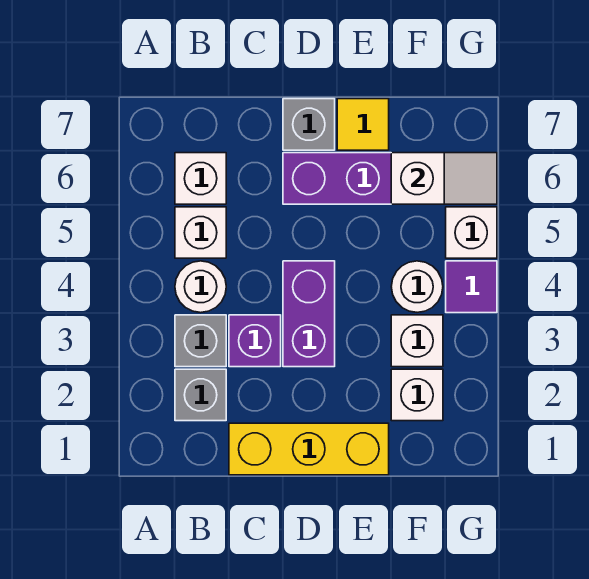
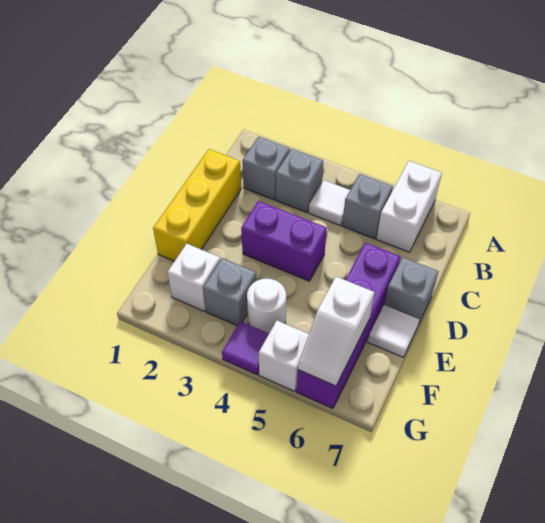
white 1x1 round brick [175,261,226,313] -> white 1x1 tile [309,180,350,225]
white 1x1 brick [175,207,226,258] -> grey 1x1 brick [342,174,393,239]
white 1x1 brick [175,153,226,204] -> white 1x2 brick [377,161,442,252]
purple 1x1 brick [229,315,281,367] -> none
yellow 1x1 tile [337,99,389,150] -> white 1x1 tile [368,305,419,357]
white 1x1 brick [391,315,443,367] -> grey 1x1 brick [203,258,256,326]

